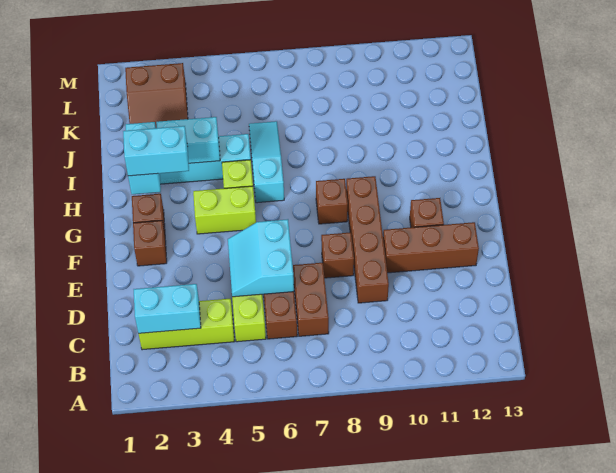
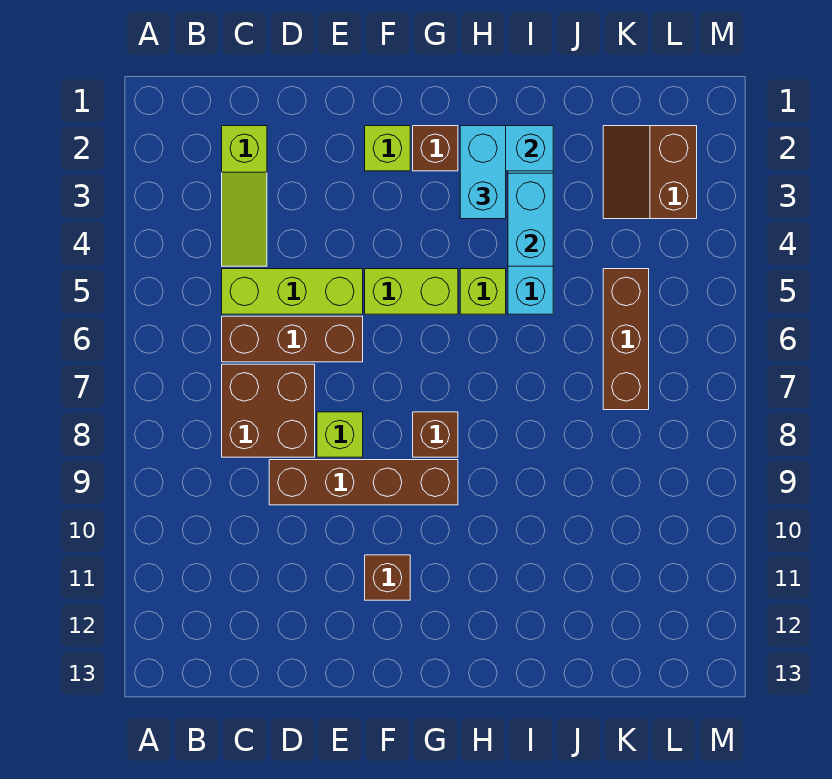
lime 1x3 brick [139,299,235,350] -> lime 1x3 slope [222,126,267,266]
cyan 1x2 brick [134,284,201,333] -> none
brown 1x2 brick [293,263,329,336] -> brown 2x2 brick [222,364,315,457]
cyan 2x2 slope [228,219,294,297] -> none
brown 1x1 brick [321,232,354,278] -> lime 1x1 brick [317,412,363,457]
brown 1x3 brick [383,222,479,273] -> brown 1x3 brick moved to [603,269,649,410]
brown 1x1 brick [133,221,167,266] -> lime 1x1 brick [365,126,410,171]
lime 1x2 brick [193,186,256,234] -> lime 1x2 brick turned to [365,269,458,314]
cyan 1x3 slope [249,121,284,203] -> none

